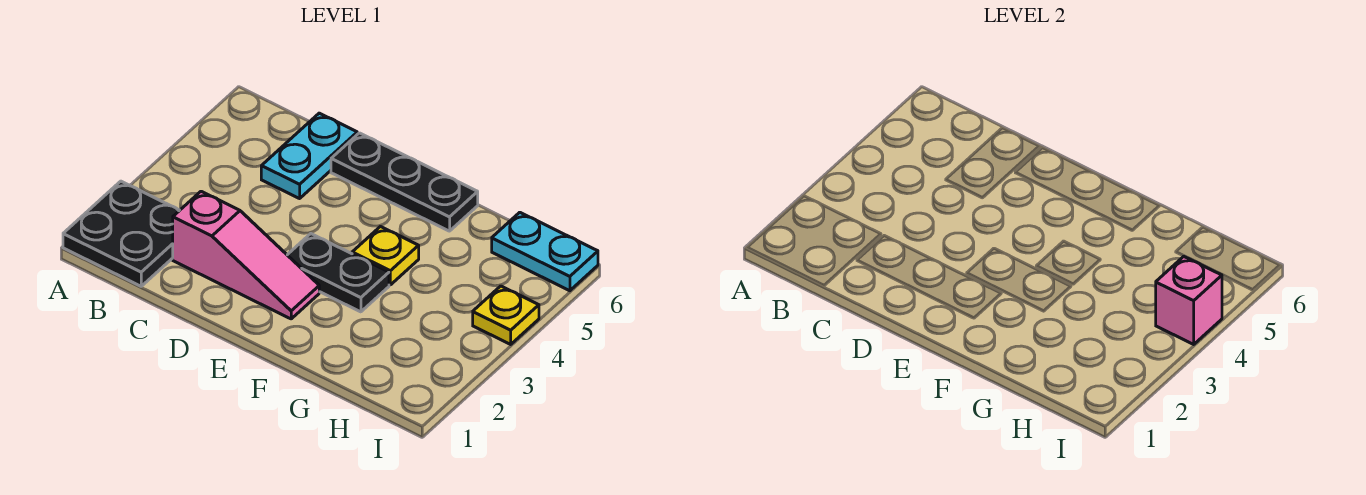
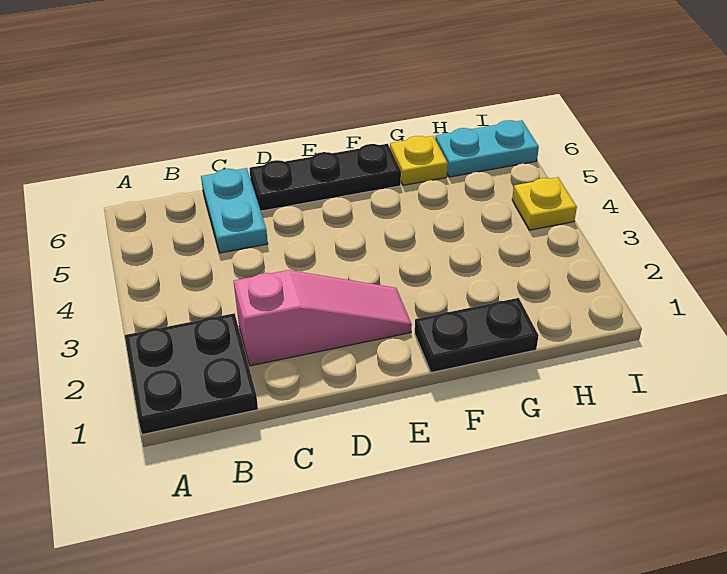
black 1x2 plate [288,234,389,312] -> black 1x2 plate moved to [415,298,538,373]
yellow 1x1 plate [352,227,419,285] -> yellow 1x1 plate moved to [390,136,448,185]
pink 1x1 brick [1156,256,1222,344] -> none

